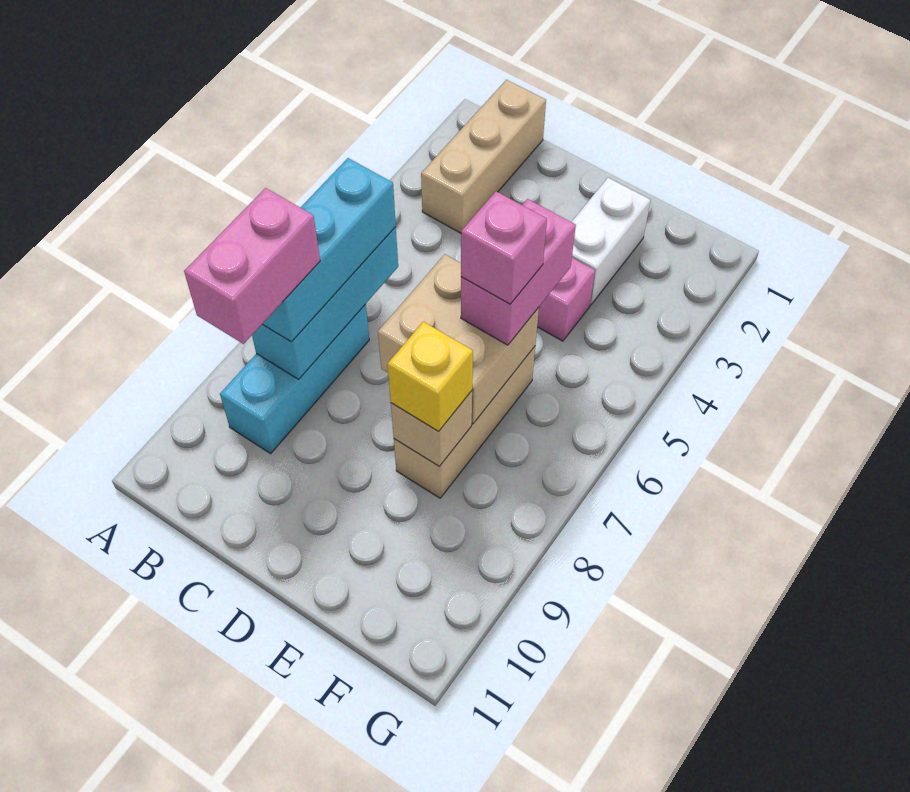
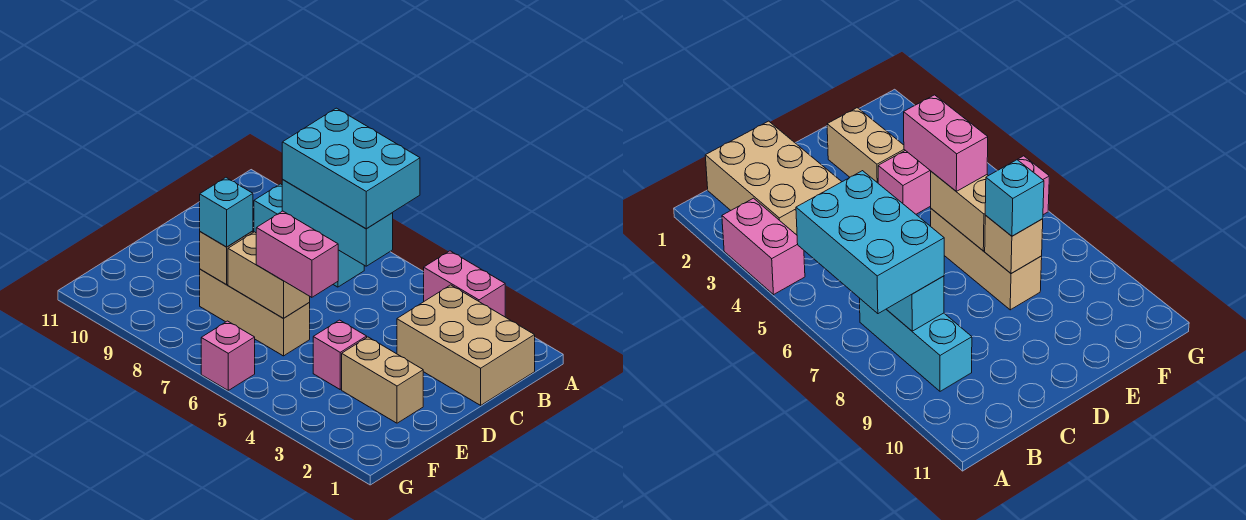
tan 1x3 brick [421,80,546,233] -> tan 2x3 brick [397,285,535,405]
cyan 1x3 brick [262,158,396,342] -> cyan 2x3 brick [282,108,420,229]
pink 1x2 brick [184,188,320,344] -> pink 1x2 brick moved to [424,251,505,317]
tan 2x2 brick [378,254,539,424] -> tan 1x2 brick [228,232,310,318]
white 1x2 brick [572,178,651,305] -> tan 1x2 brick [342,337,423,423]
pink 1x1 brick [461,191,547,304] -> pink 1x1 brick moved to [201,321,255,390]
yellow 1x1 brick [388,322,473,432] -> cyan 1x1 brick [200,178,253,247]

